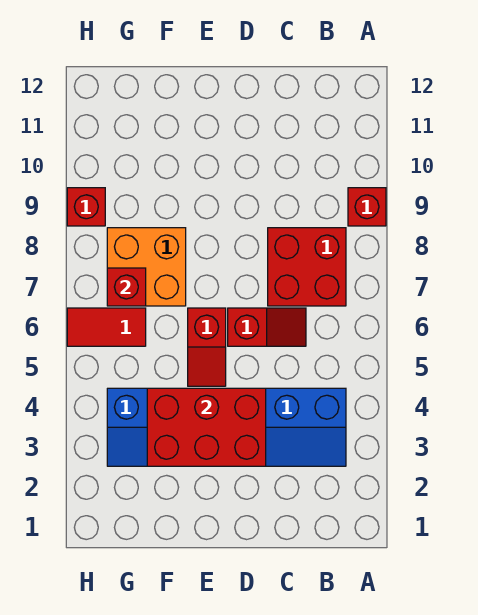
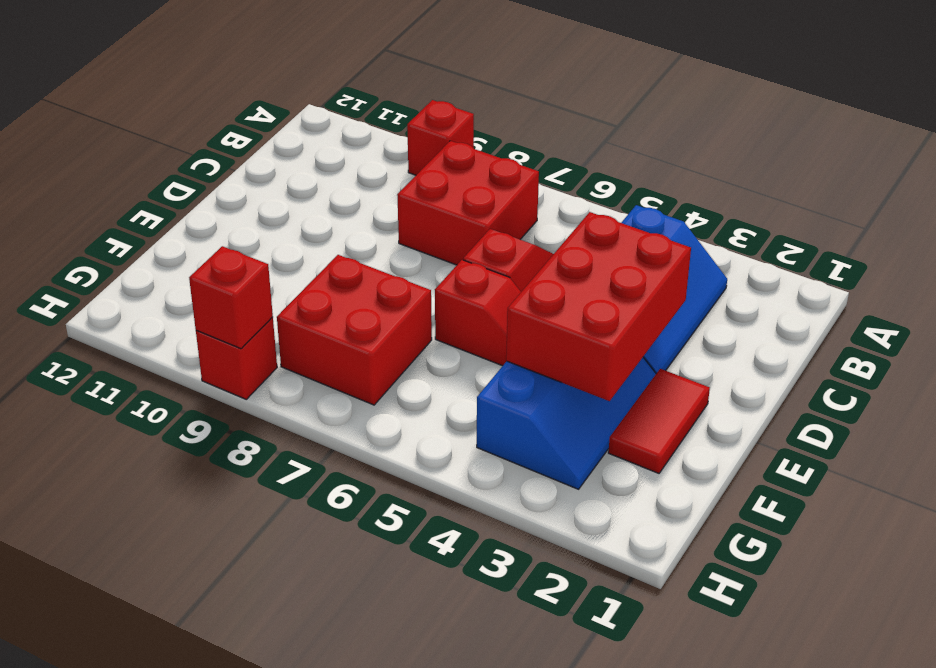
orange 2x2 brick [107,228,186,306] -> red 2x2 brick [277,255,432,405]
red 1x2 tile [67,308,146,346] -> red 1x2 tile moved to [608,369,710,473]
red 1x1 brick [107,268,146,306] -> red 1x1 brick moved to [189,246,273,349]

